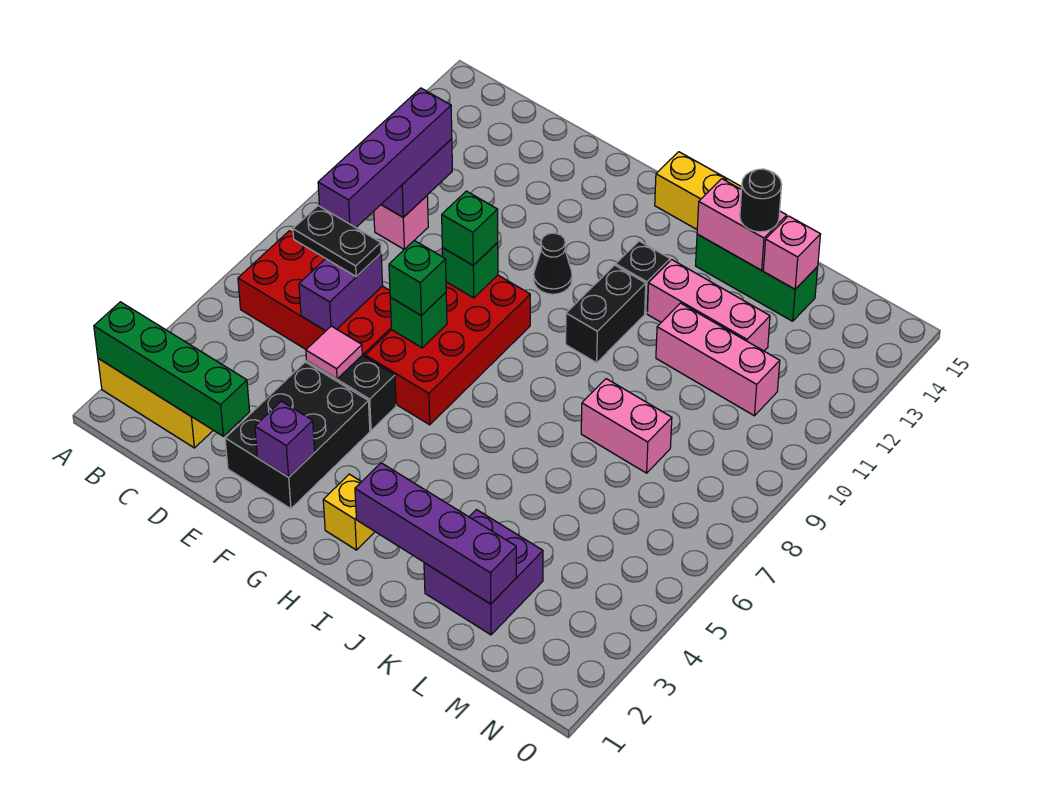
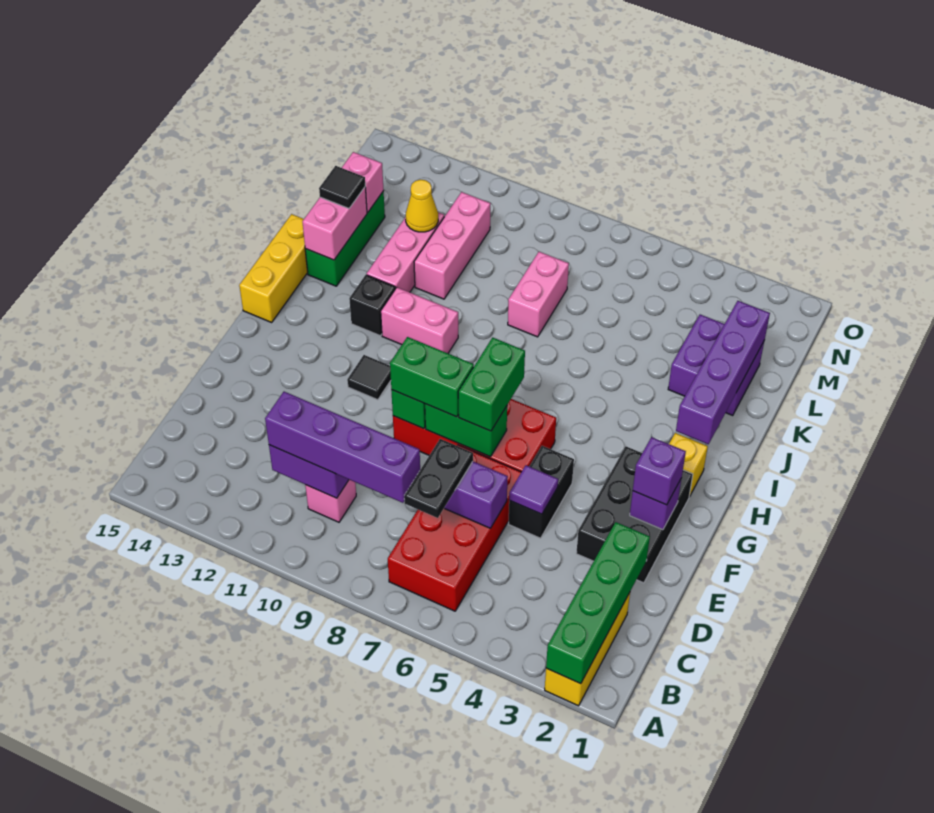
black 2x3 brick [225,362,370,509] -> black 2x3 brick turned to [576,447,693,583]
pink 1x1 tile [306,326,362,379] -> purple 1x1 tile [509,465,558,514]
none -> purple 1x1 brick [633,437,686,505]
green 1x1 brick [390,292,447,348] -> green 1x2 brick [425,404,507,457]
green 1x1 brick [389,240,446,315] -> green 1x2 brick [458,338,525,431]
green 1x1 brick [442,191,498,265] -> green 1x2 brick [390,337,474,417]
black 1x1 cone [534,233,572,294] -> black 1x1 tile [347,355,391,400]
black 1x2 brick [566,265,646,363] -> pink 1x2 brick [381,287,458,353]
black 1x1 round brick [740,169,782,232] -> black 1x1 tile [319,166,365,208]
none -> yellow 1x1 cone [406,180,438,232]

